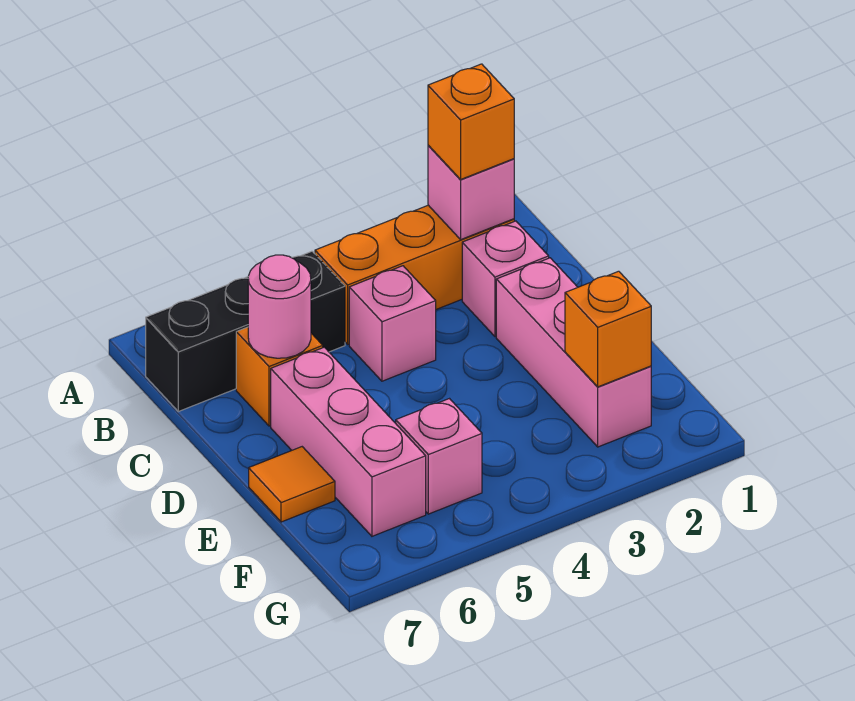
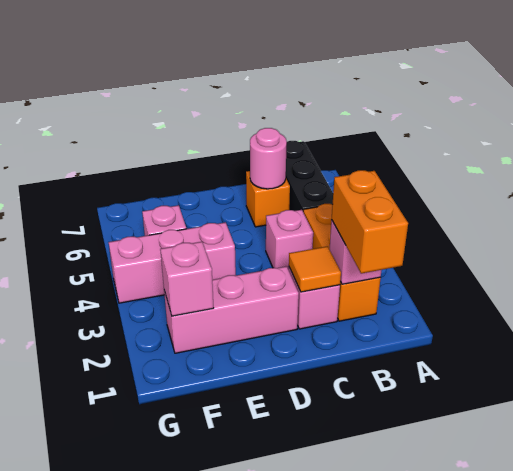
orange 1x1 brick [428,64,514,179] -> orange 1x2 brick [332,170,408,274]
pink 1x3 brick [271,347,426,536] -> pink 1x3 brick moved to [109,222,236,303]
orange 1x1 tile [249,447,335,522] -> orange 1x1 tile moved to [289,246,341,292]
orange 1x1 brick [565,271,651,387] -> pink 1x1 brick [160,242,213,316]

